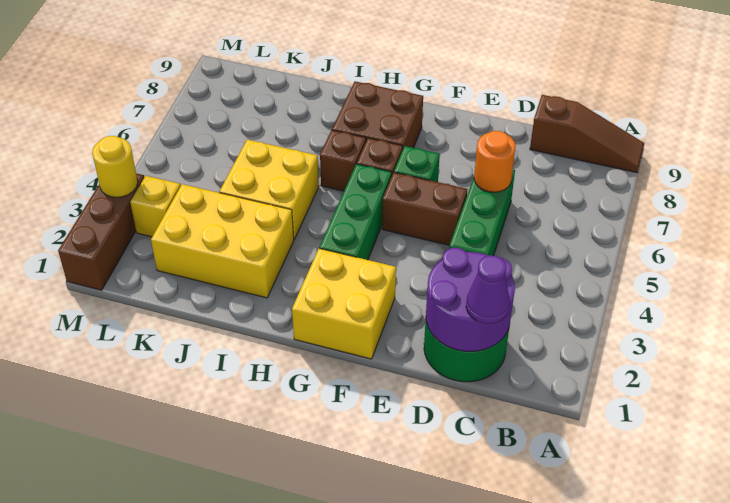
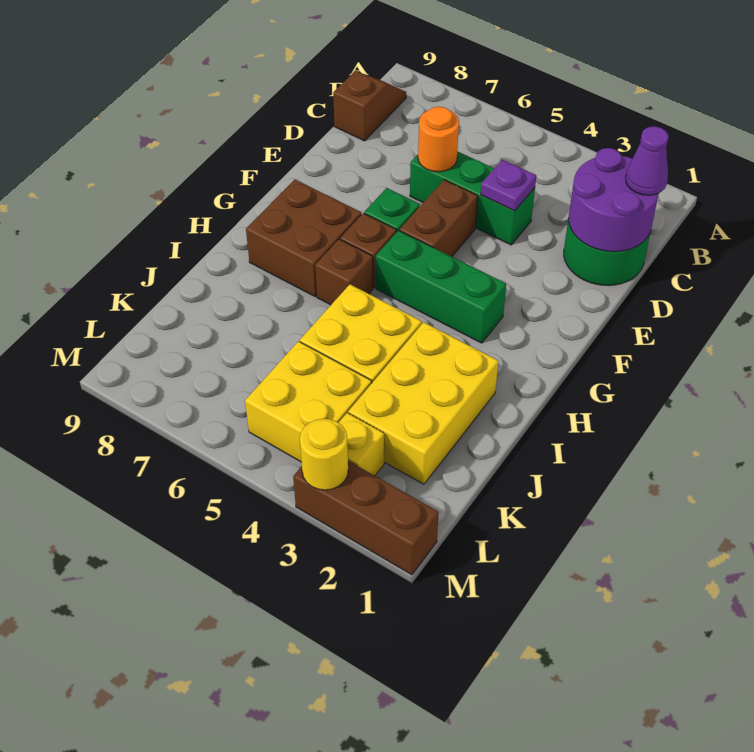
brown 1x3 slope [530,95,644,173] -> brown 1x2 slope [333,71,406,141]
none -> purple 1x1 plate [481,160,536,211]
yellow 2x2 brick [292,248,396,359] -> yellow 2x2 brick moved to [245,341,372,462]

